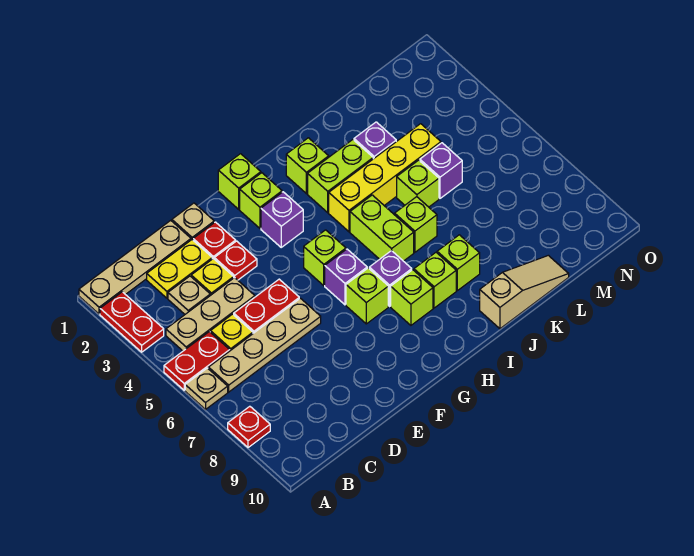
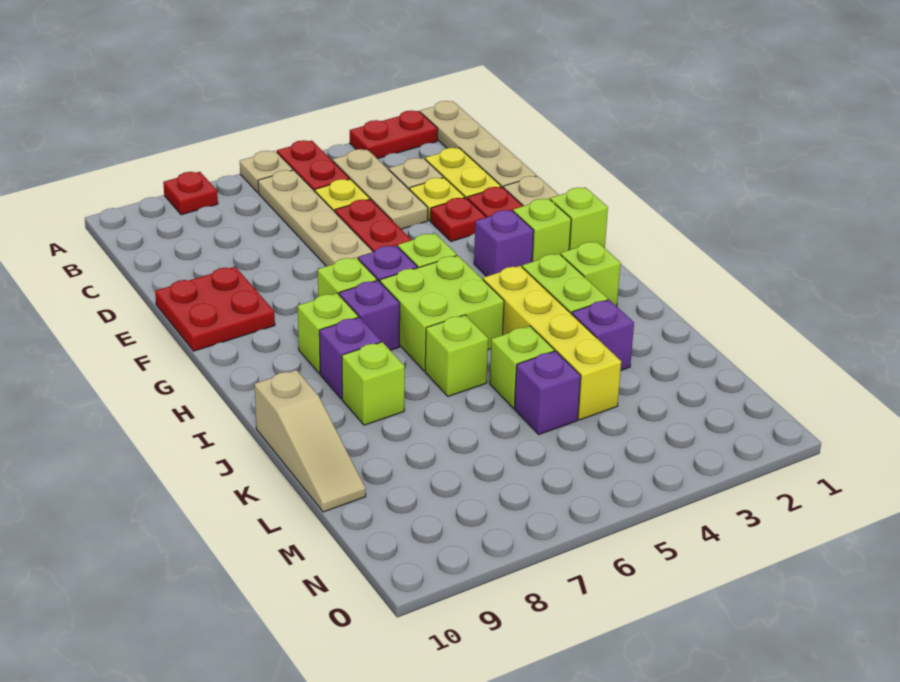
none -> red 2x2 plate [155,267,275,351]
lime 1x2 brick [350,195,414,261] -> lime 2x2 brick [380,255,504,371]
lime 1x1 brick [414,253,456,308] -> purple 1x1 brick [319,317,381,399]

